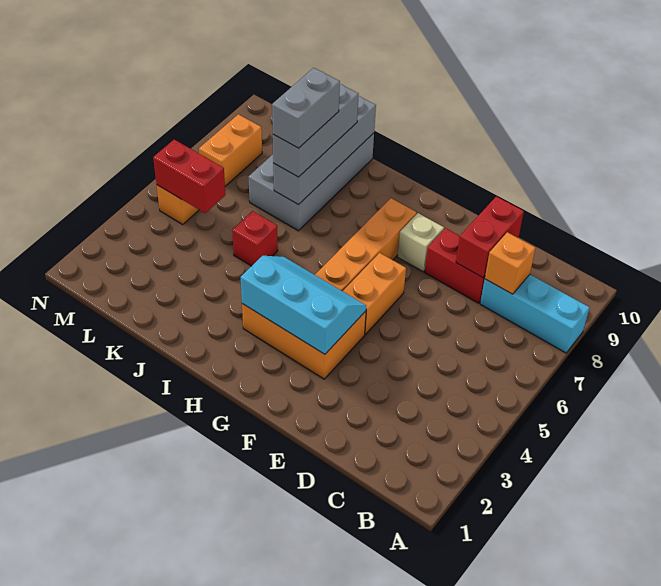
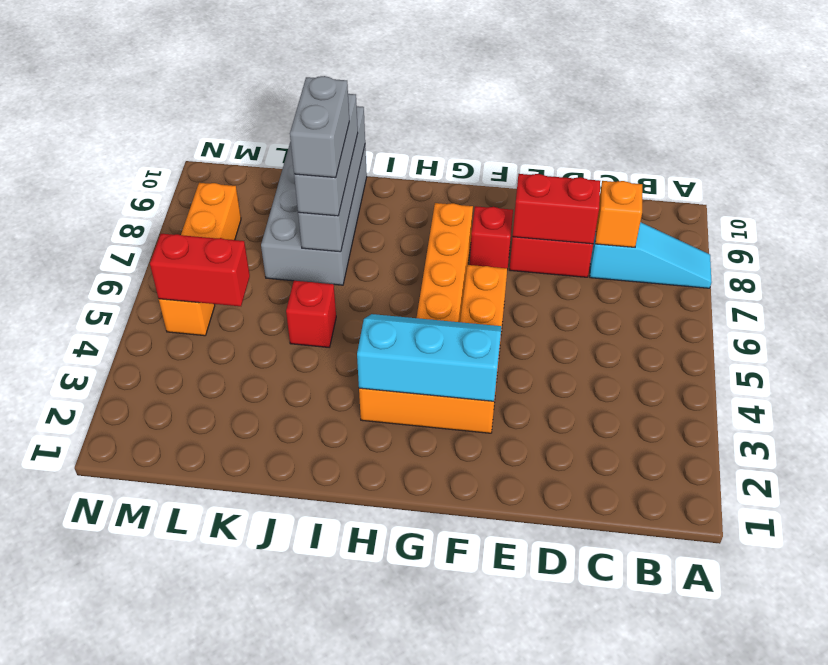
cyan 1x3 brick [480,275,590,353] -> cyan 1x3 slope [590,222,711,288]
red 1x2 brick [456,196,524,278] -> red 1x2 brick turned to [513,174,600,244]
tan 1x1 brick [398,213,444,272] -> red 1x1 brick [470,206,513,270]

